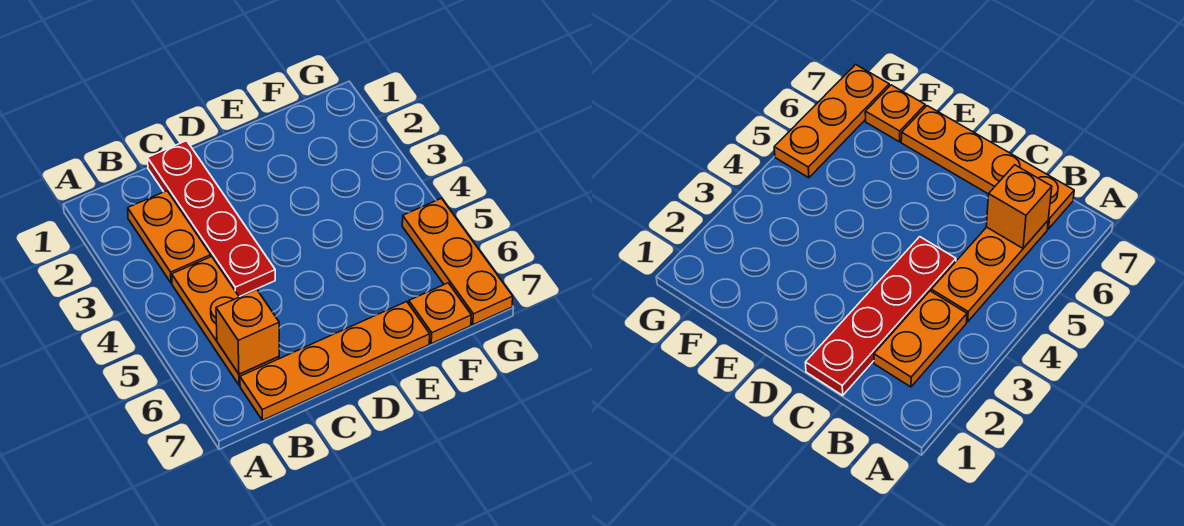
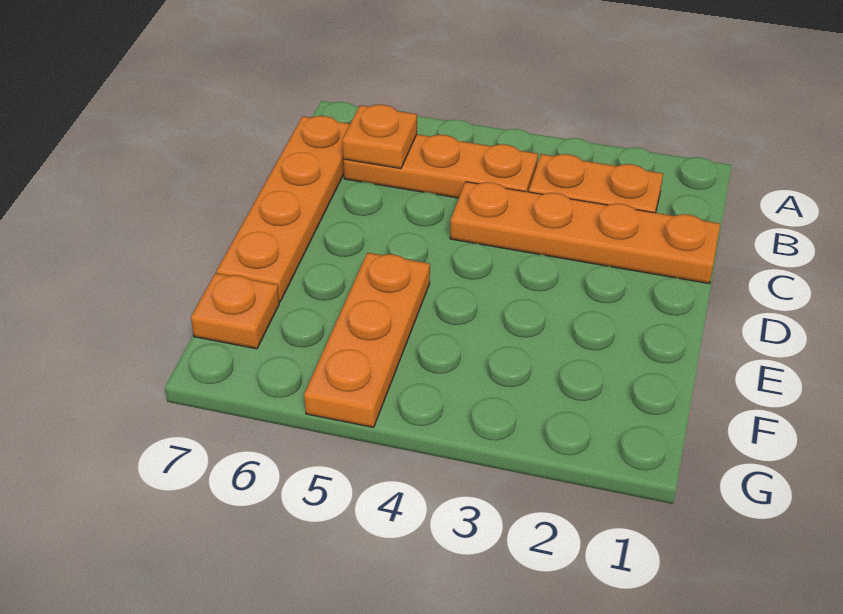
orange 1x1 brick [216,290,279,374] -> orange 1x1 plate [342,105,417,168]
red 1x4 plate [148,141,275,297] -> orange 1x4 plate [450,182,720,284]
orange 1x3 plate [402,198,513,325] -> orange 1x3 plate turned to [304,253,430,427]

